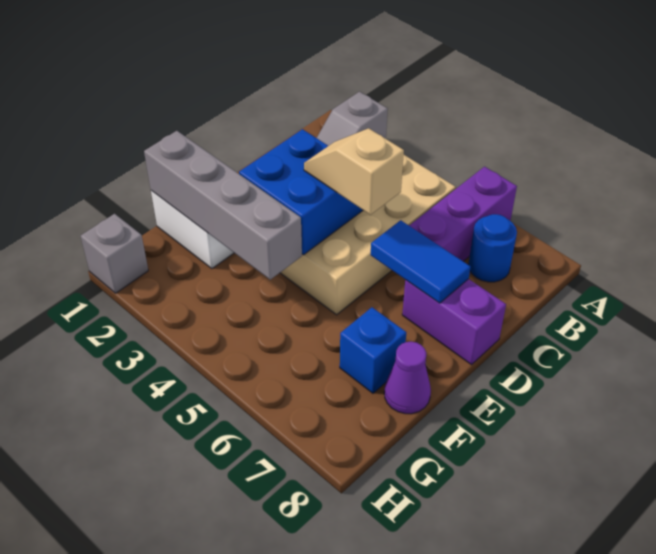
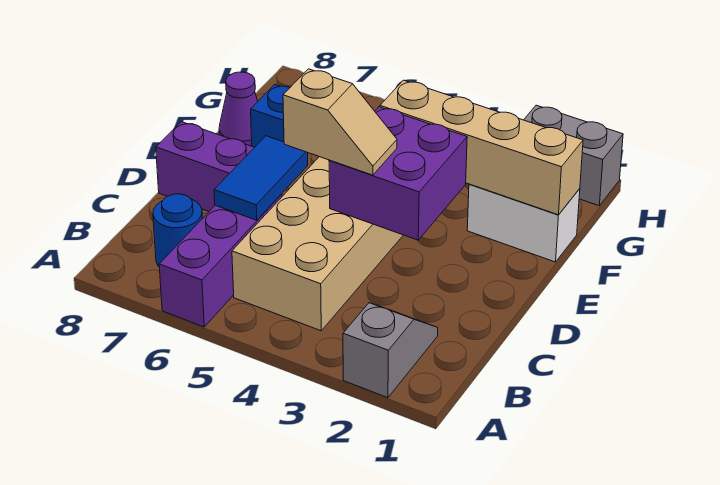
blue 2x2 brick [239,129,363,255] -> purple 2x2 brick [329,107,467,240]
blue 1x2 tile [371,220,470,303] -> blue 1x2 tile turned to [214,136,308,220]
grey 1x4 brick [144,131,302,280] -> tan 1x4 brick [380,80,583,215]
grey 1x1 brick [81,214,148,293] -> grey 1x2 brick [524,105,623,206]

